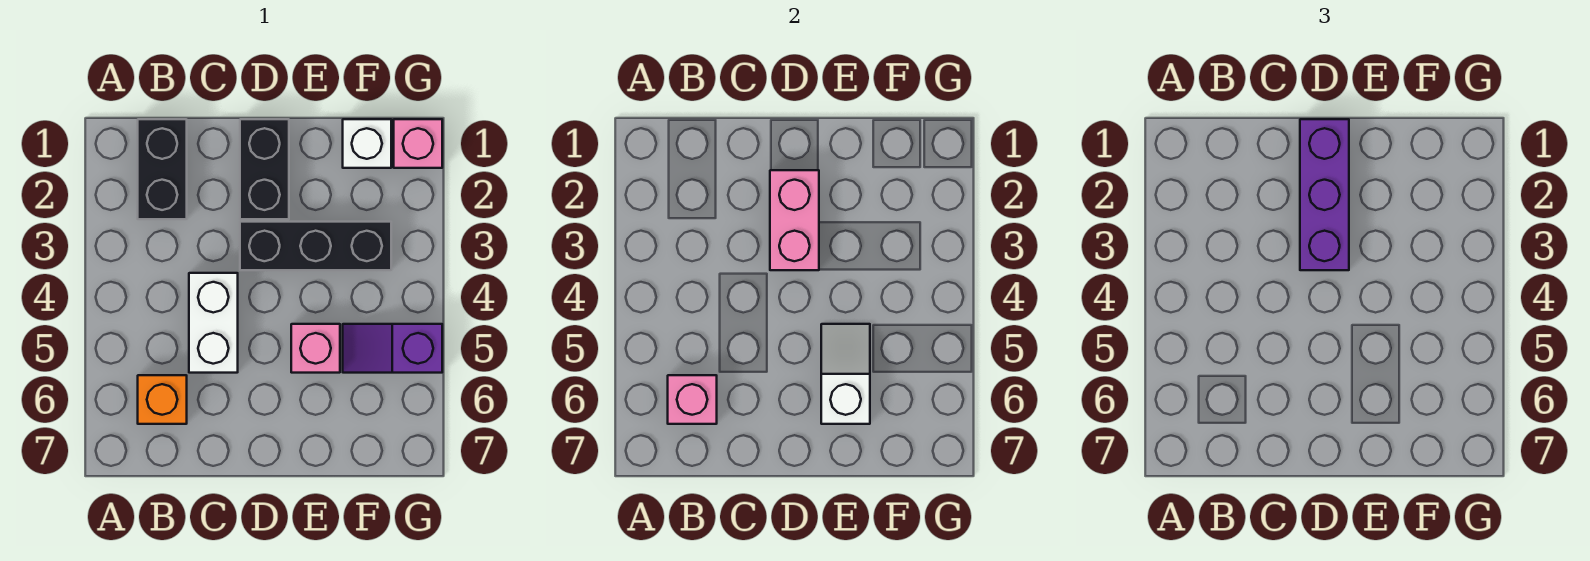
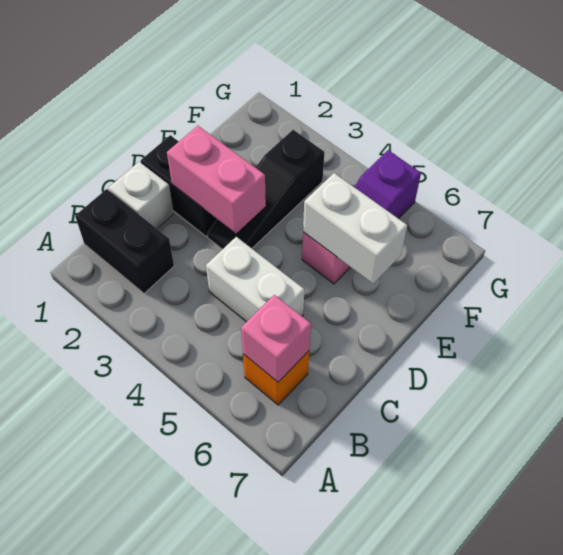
purple 1x3 brick [1300,119,1349,270] -> none
black 1x3 brick [240,222,391,270] -> black 1x3 slope [207,130,324,249]
white 1x2 slope [821,324,870,424] -> white 1x2 brick [303,173,407,284]
white 1x1 brick [343,119,391,168] -> white 1x1 brick moved to [108,162,174,228]
pink 1x1 brick [394,119,442,168] -> none

